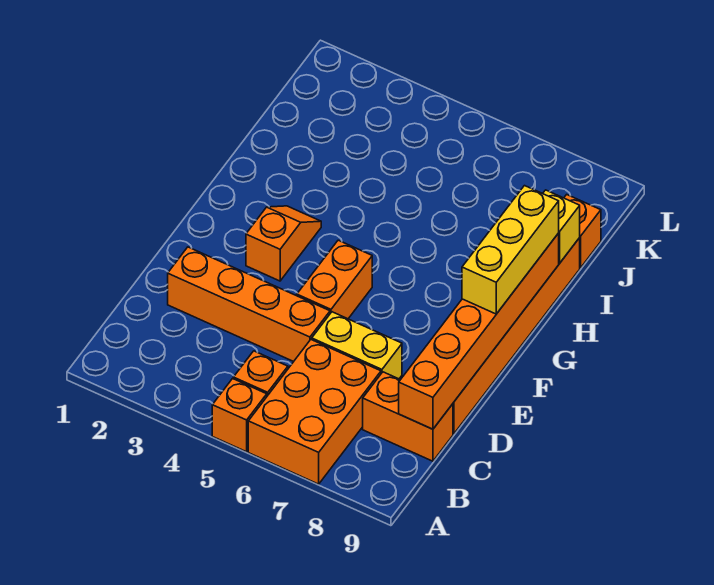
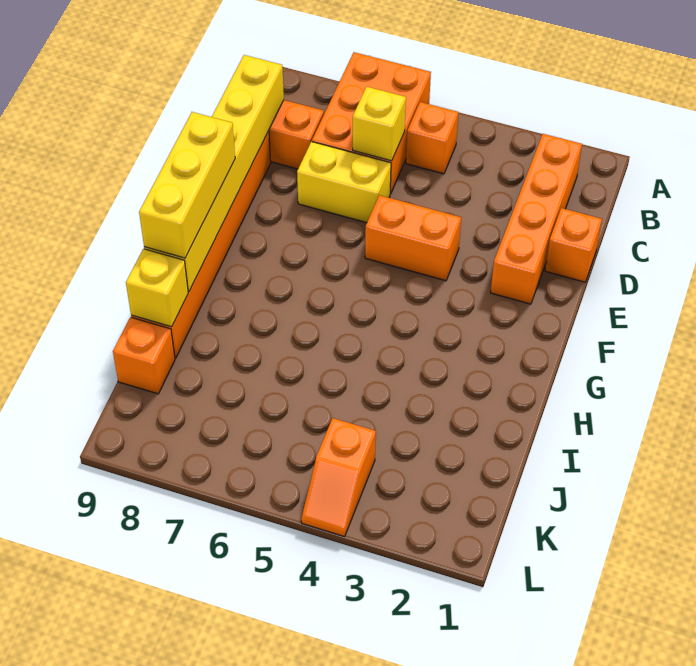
orange 1x1 brick [212,379,267,452] -> orange 1x1 brick moved to [545,208,602,282]
none -> yellow 1x1 brick [353,87,406,161]
orange 1x6 brick [399,233,559,429] -> yellow 1x6 brick [144,55,284,291]
orange 1x4 brick [168,247,330,362] -> orange 1x4 brick turned to [491,134,582,304]
orange 1x2 brick [297,240,372,319] -> orange 1x2 brick turned to [365,195,461,281]
orange 1x2 slope [246,206,321,281] -> orange 1x2 slope moved to [301,418,376,537]

